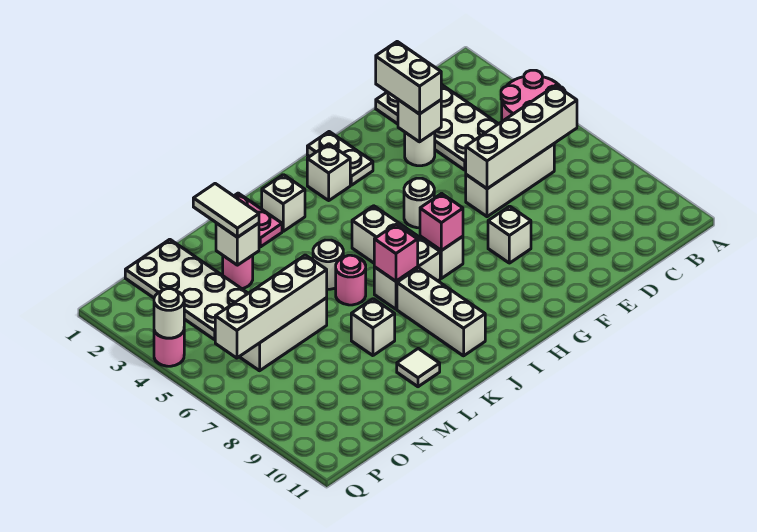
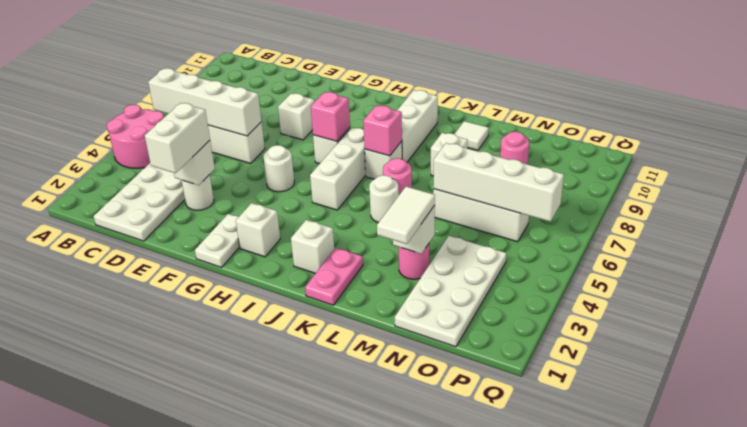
pink 1x1 round brick [154,331,184,366] -> pink 1x1 round brick moved to [500,132,529,164]
white 1x1 round brick [154,289,184,338] -> none

